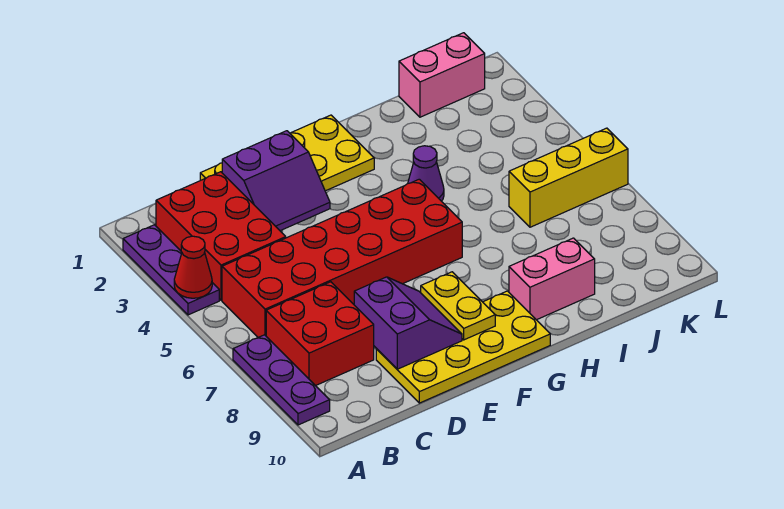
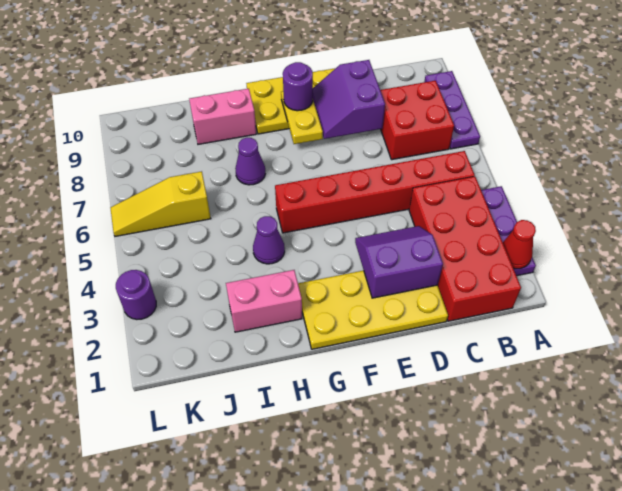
red 1x1 cone [174,236,212,298] -> red 1x1 cone moved to [503,220,536,269]
red 2x3 brick [156,172,286,300] -> red 2x4 brick [409,176,521,321]
red 2x6 brick [222,179,462,337] -> red 1x6 brick [275,151,475,233]
none -> purple 1x1 round brick [283,62,313,111]
none -> purple 1x1 cone [235,138,265,185]
pink 1x2 brick [399,33,485,117] -> pink 1x2 brick moved to [226,270,302,332]
yellow 1x3 brick [509,128,628,227] -> yellow 1x3 slope [110,171,211,236]
none -> purple 1x1 round brick [116,270,156,319]

